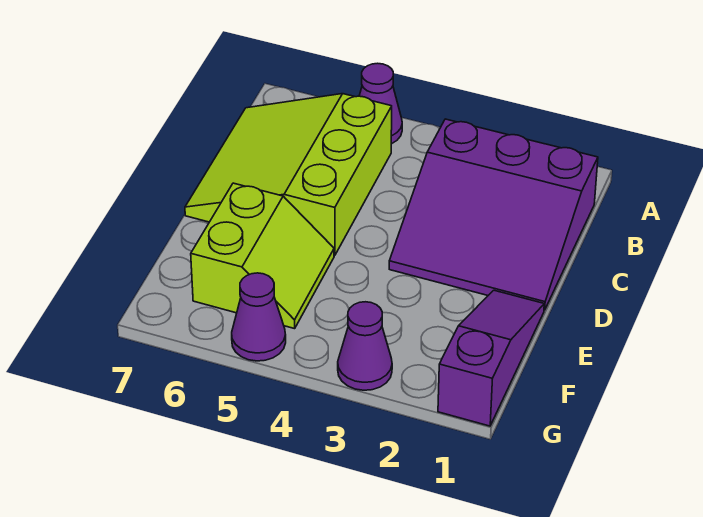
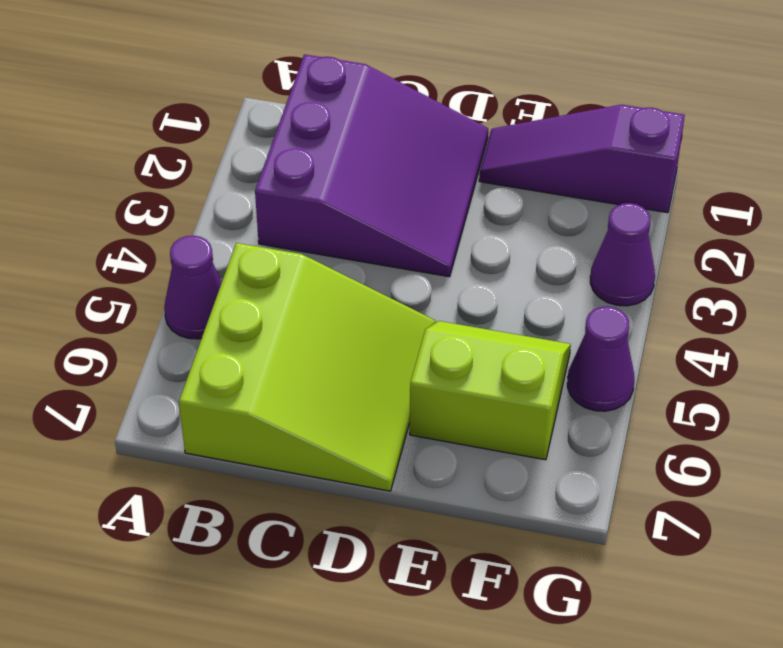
lime 3x3 slope [185,94,392,255] -> lime 3x3 slope turned to [179,243,435,491]

